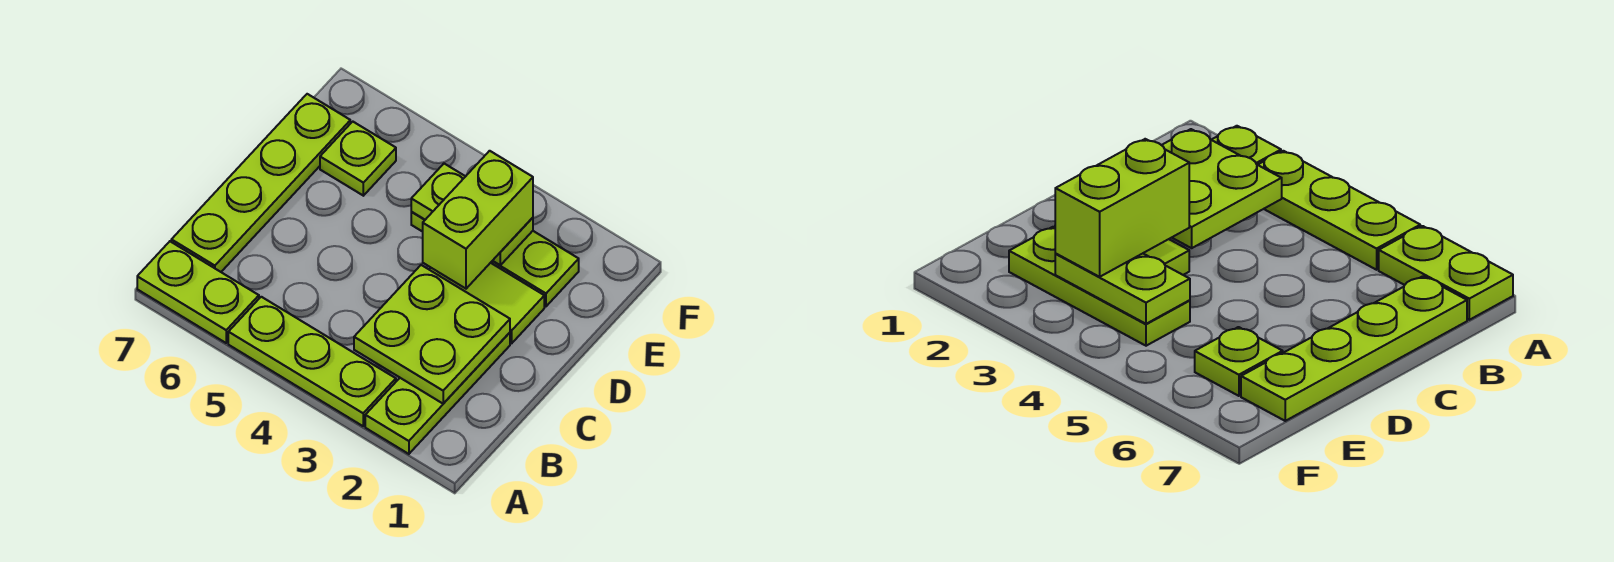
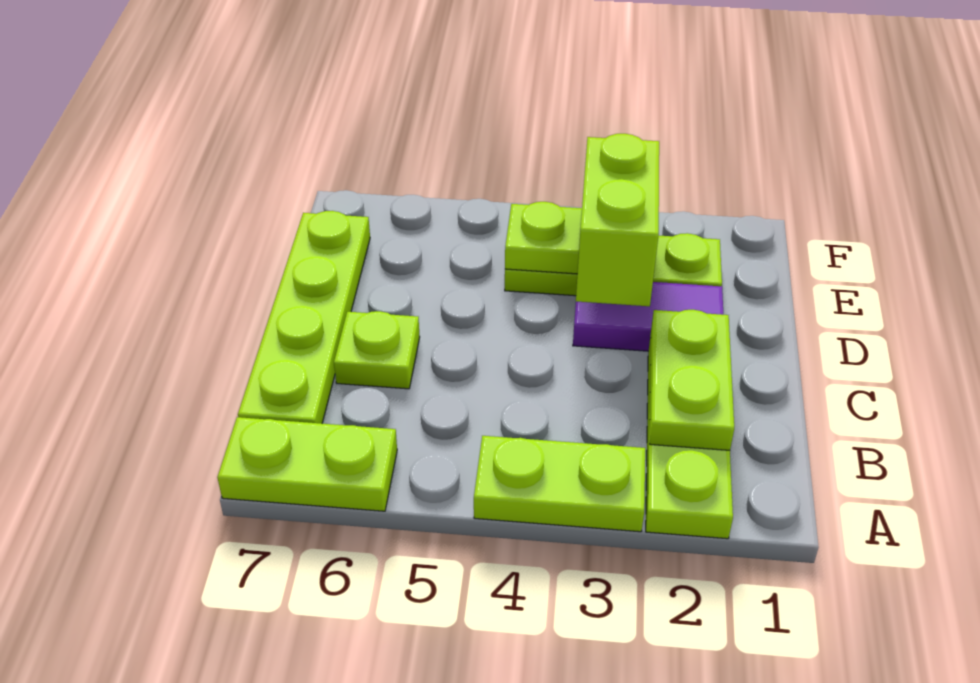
lime 1x3 plate [228,297,396,426] -> lime 1x2 plate [474,436,645,532]
lime 2x2 plate [354,265,510,404] -> lime 1x2 plate [650,310,734,450]
lime 1x2 tile [429,263,544,343] -> purple 1x2 tile [573,282,723,351]
lime 1x1 plate [320,122,396,196] -> lime 1x1 plate moved to [334,311,420,389]

